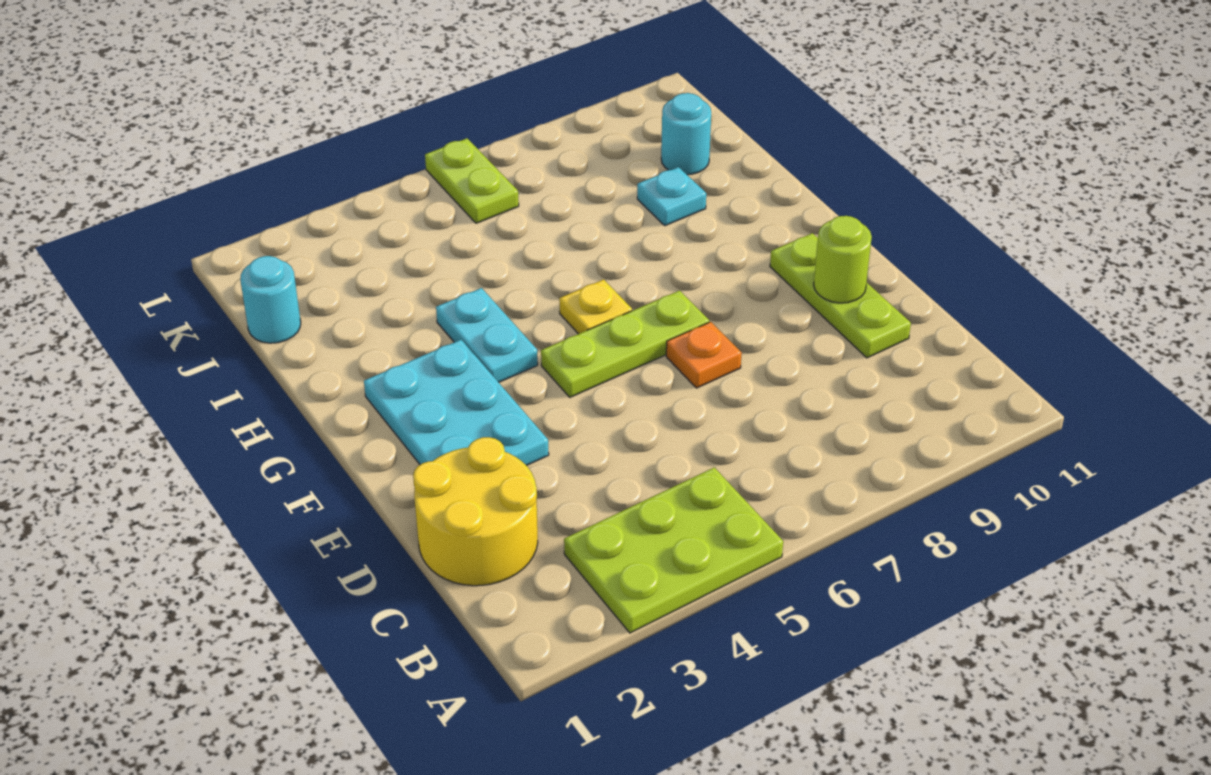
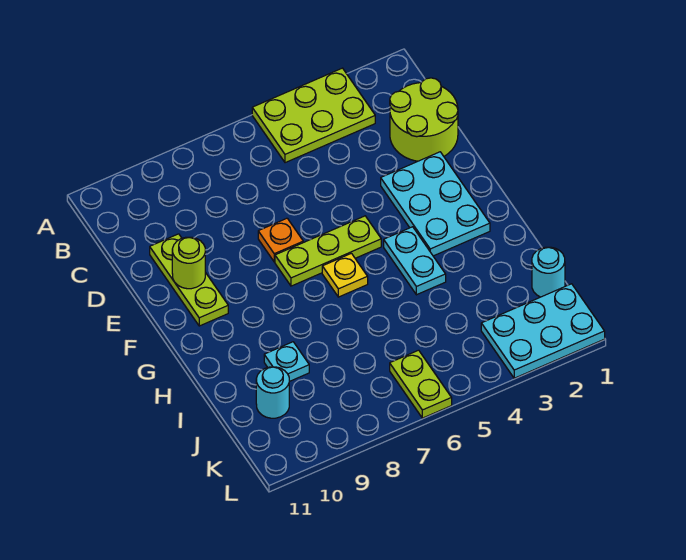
yellow 2x2 round brick [413,437,538,586] -> lime 2x2 round brick [390,78,458,161]
none -> cyan 2x3 plate [481,284,605,378]

